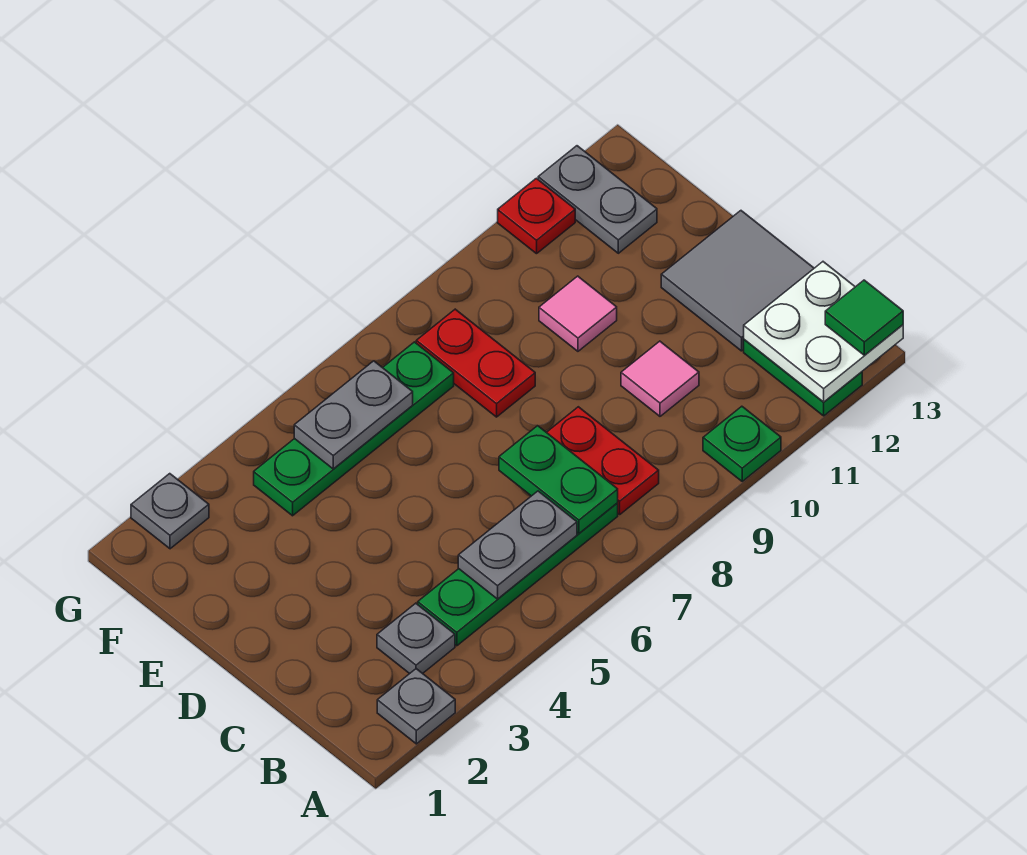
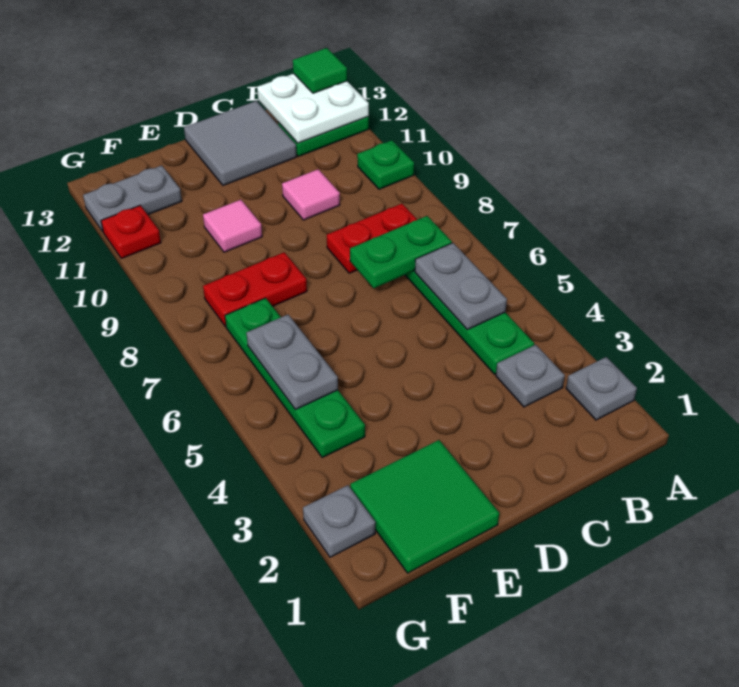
none -> green 2x2 tile [350,440,499,573]

